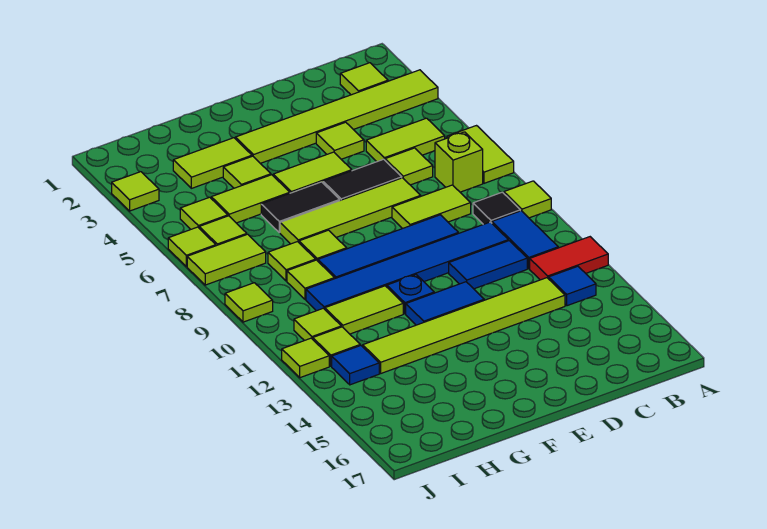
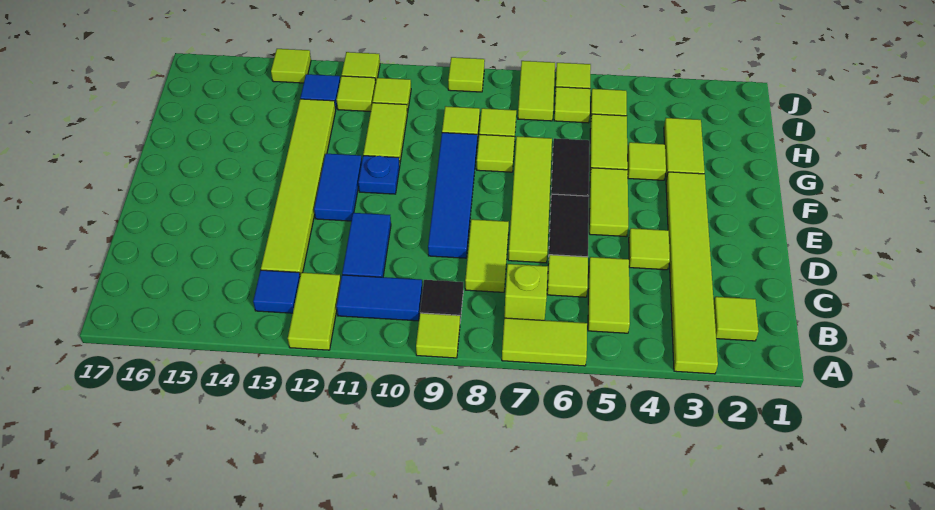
red 1x2 tile [530,237,608,280] -> lime 1x2 tile [288,273,341,350]
blue 1x6 tile [306,222,508,311] -> none
lime 1x1 tile [112,172,159,211] -> lime 1x1 tile moved to [271,49,311,83]

